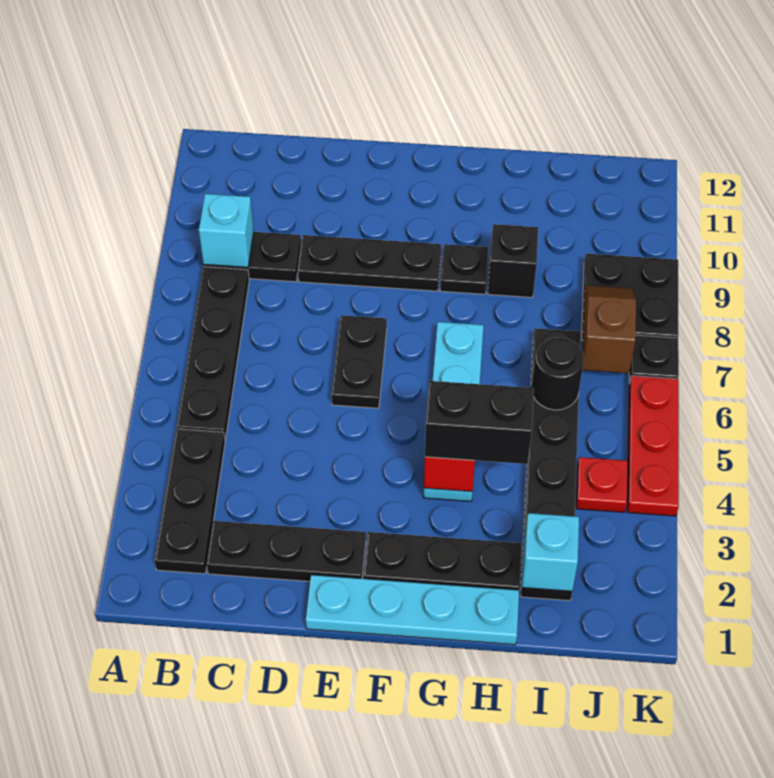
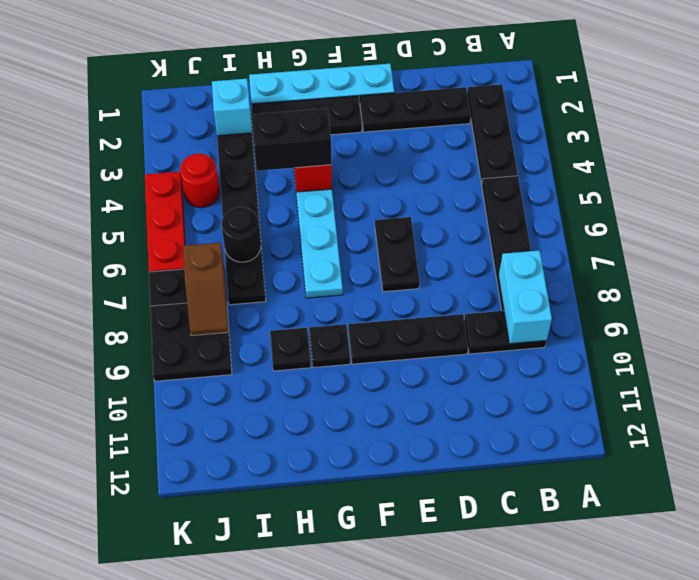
cyan 1x1 brick [199,194,254,267] -> cyan 1x2 brick [499,250,552,344]
black 1x1 brick [488,224,538,298] -> black 1x1 plate [270,328,311,371]
red 1x1 plate [576,457,628,512] -> red 1x1 round brick [180,154,219,208]

